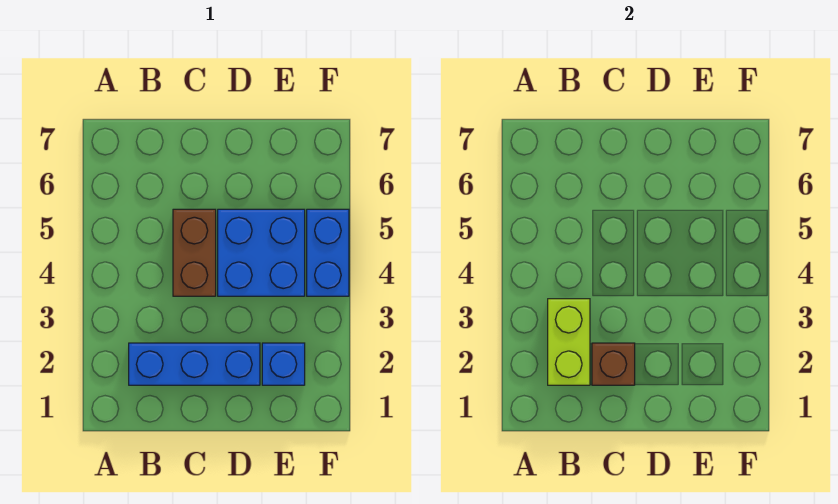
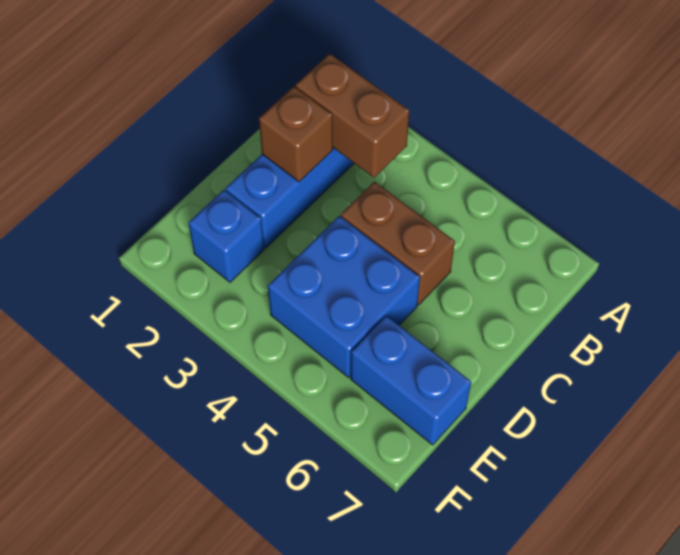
lime 1x2 brick [548,299,590,385] -> brown 1x2 brick [296,54,409,178]
blue 1x2 brick [307,209,349,296] -> blue 1x2 brick moved to [351,316,471,445]

